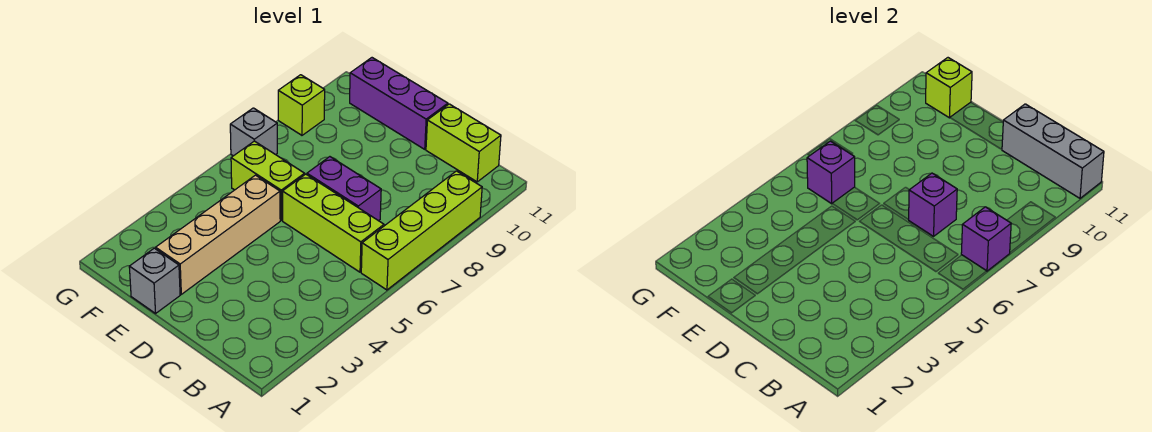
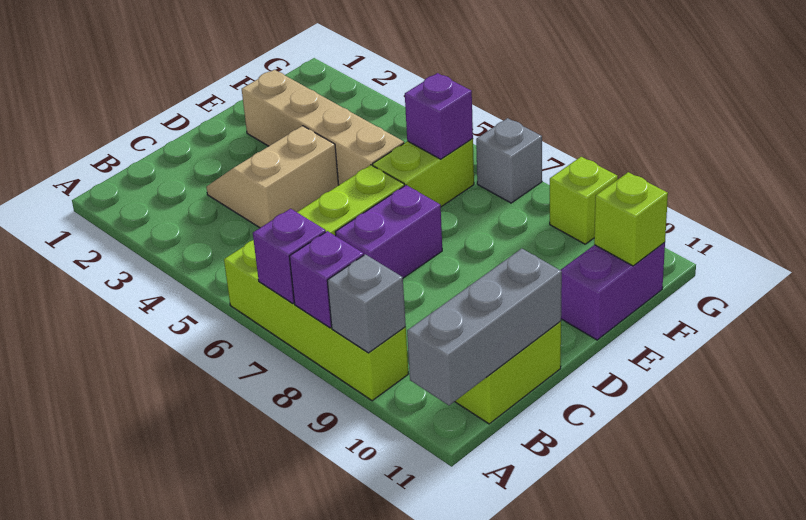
none -> tan 2x2 slope [206,126,339,228]
purple 1x1 brick [909,173,957,236] -> purple 1x1 brick moved to [289,231,364,328]
purple 1x3 brick [350,58,448,149] -> purple 1x2 brick [561,242,665,340]
grey 1x1 brick [129,248,180,313] -> grey 1x1 brick moved to [327,254,406,353]

